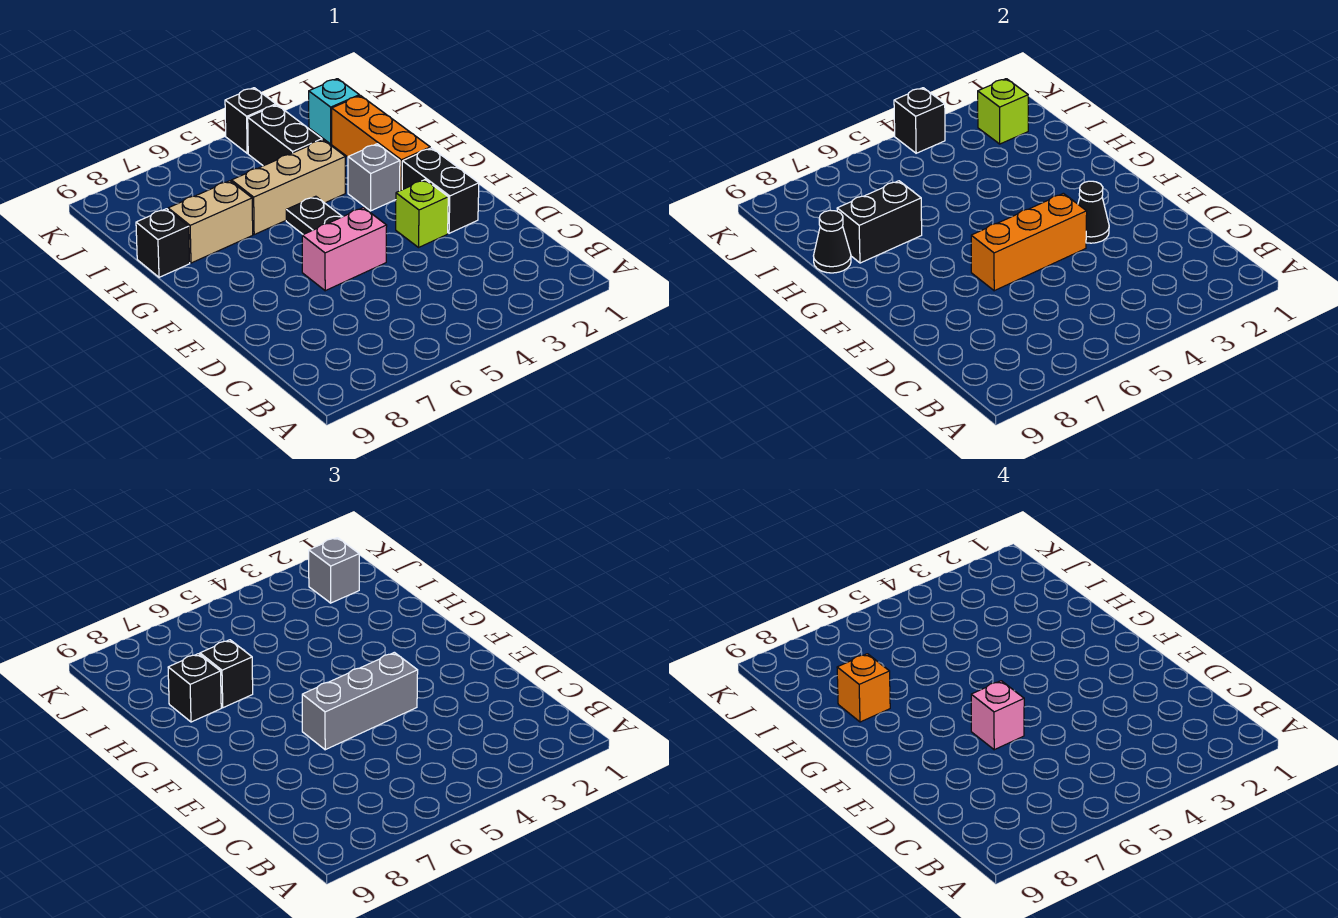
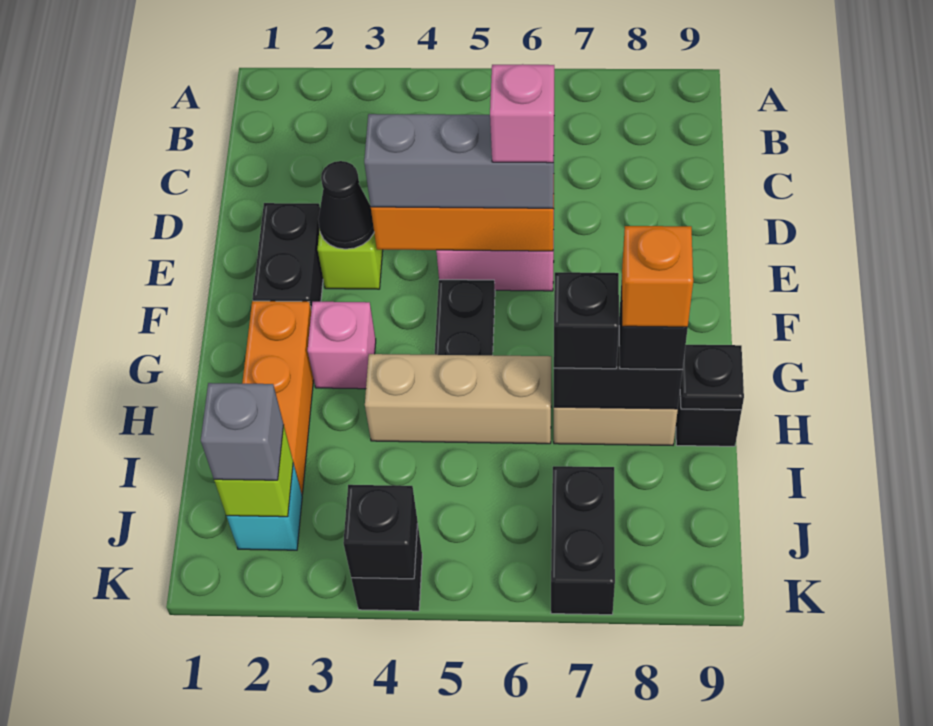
grey 1x1 brick [348,144,400,211] -> pink 1x1 brick [308,302,376,389]
black 1x1 cone [814,210,851,273] -> black 1x1 plate [680,345,744,410]
black 1x2 brick [248,105,322,166] -> black 1x2 brick moved to [551,466,615,615]

